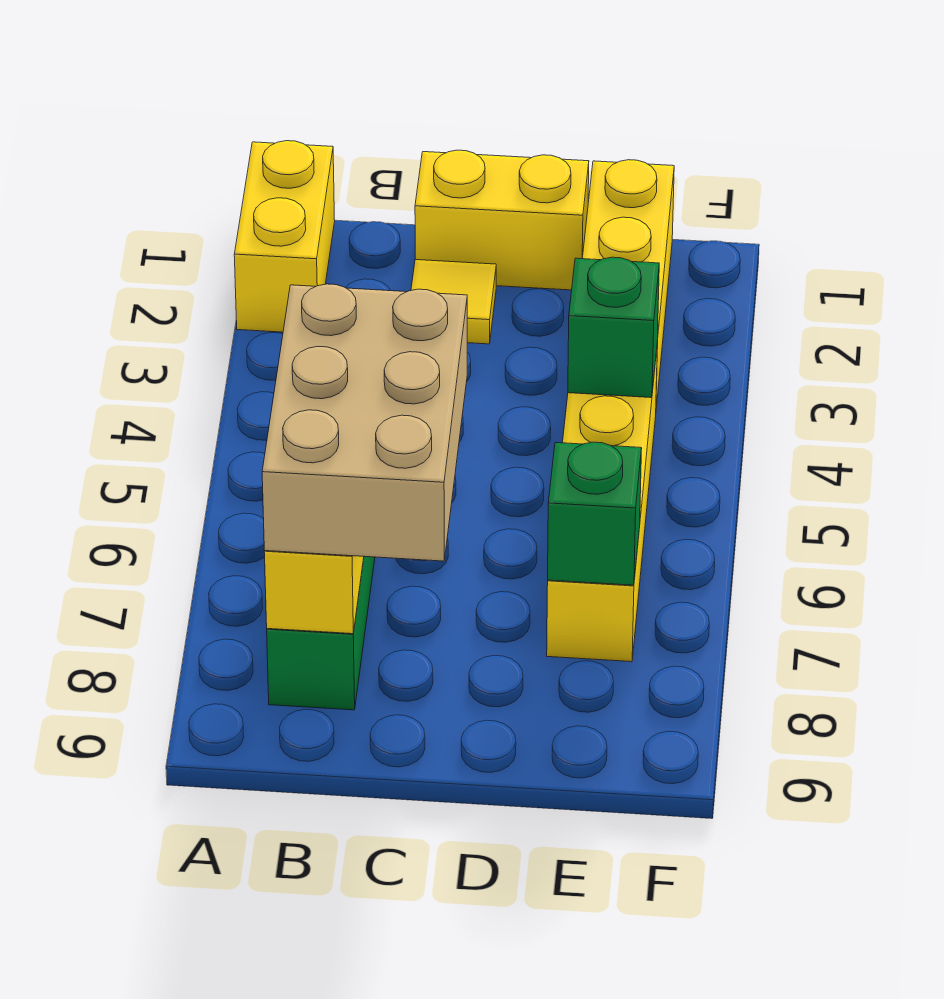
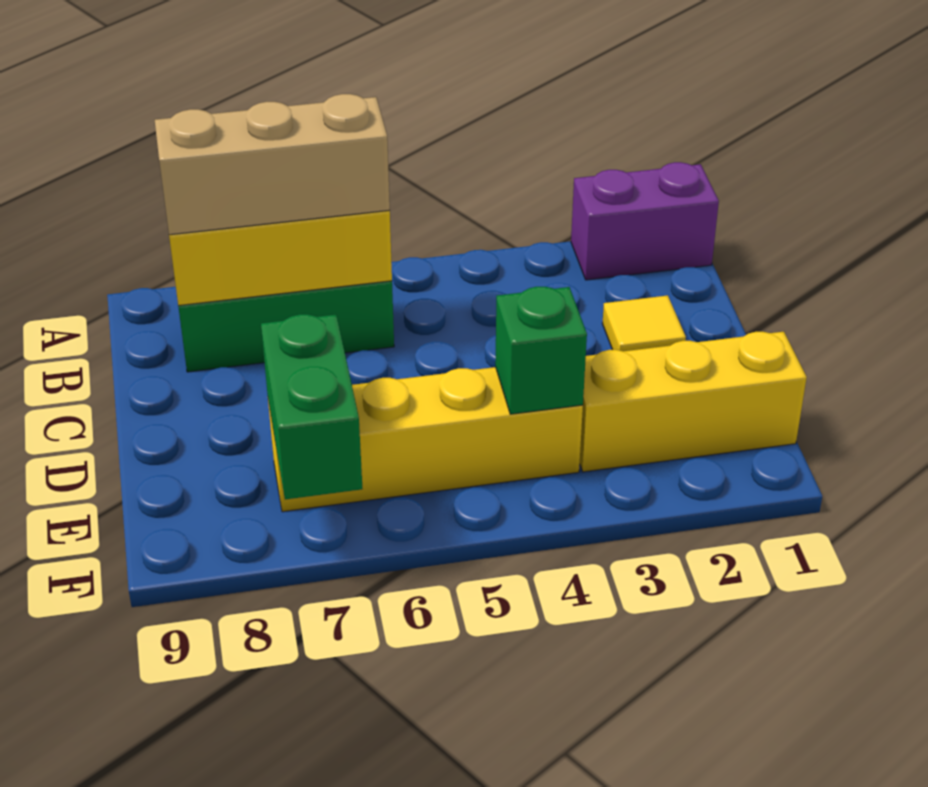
yellow 1x2 brick [234,141,335,332] -> purple 1x2 brick [571,162,719,280]
tan 2x3 brick [262,284,467,561] -> tan 1x3 brick [155,94,390,235]
yellow 1x2 brick [415,150,589,290] -> none
green 1x1 brick [548,442,642,585] -> green 1x2 brick [261,314,362,499]

